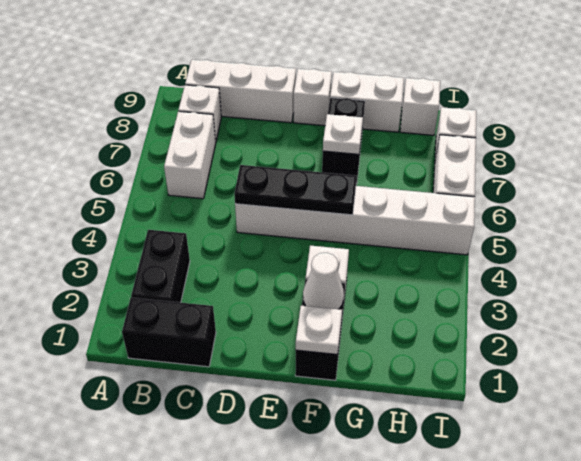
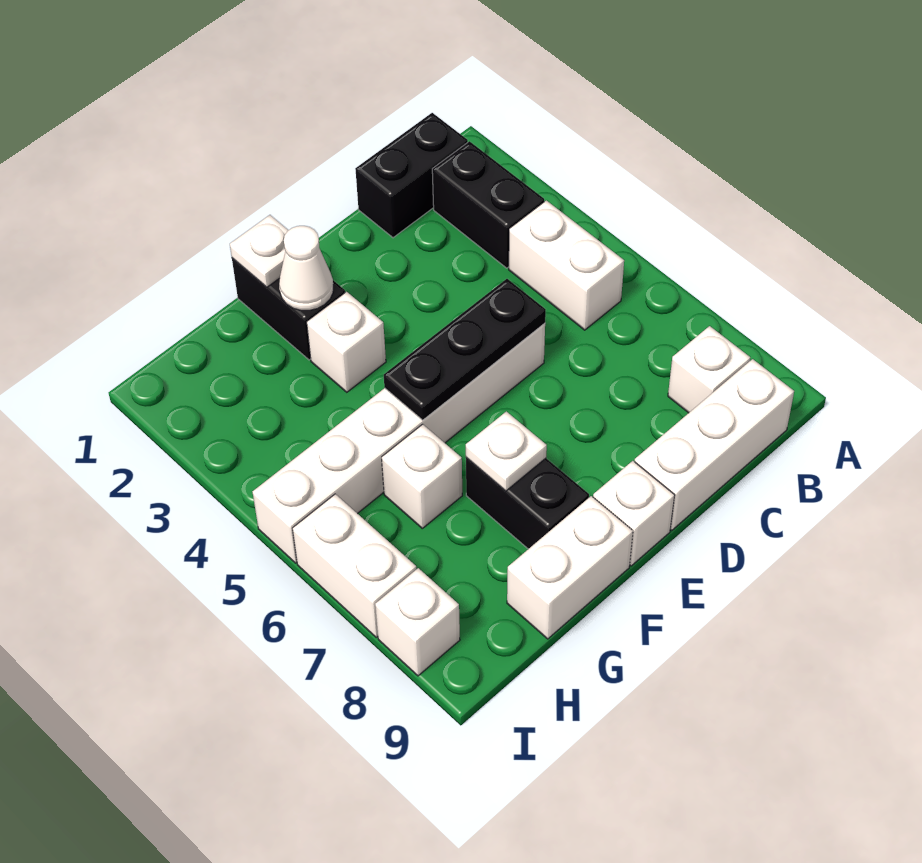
white 1x2 brick [164,111,216,199] -> white 1x2 brick moved to [509,200,624,330]
white 1x1 brick [400,78,440,135] -> white 1x1 brick moved to [382,424,462,528]

